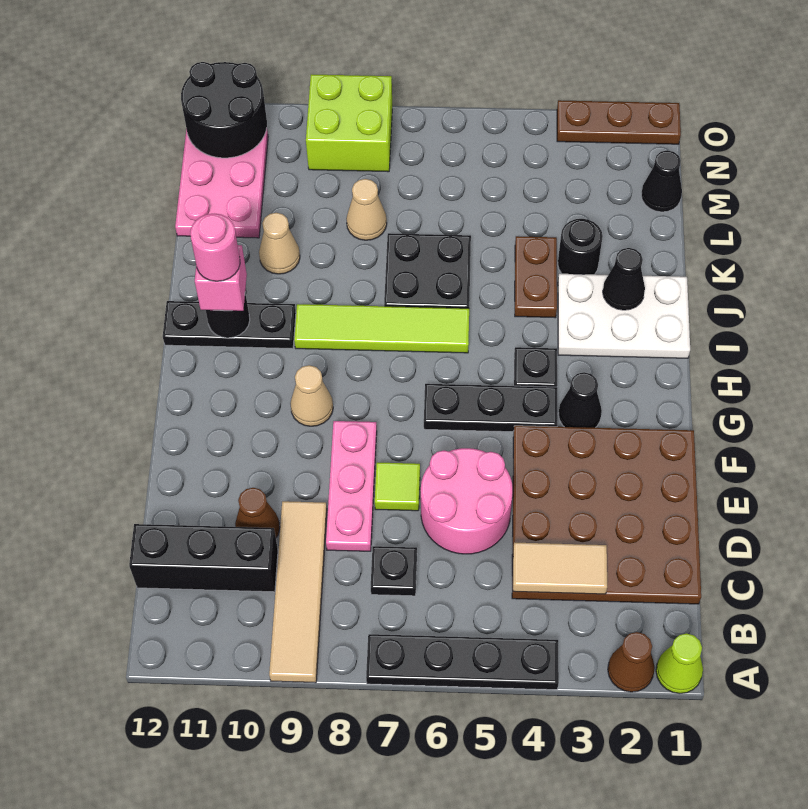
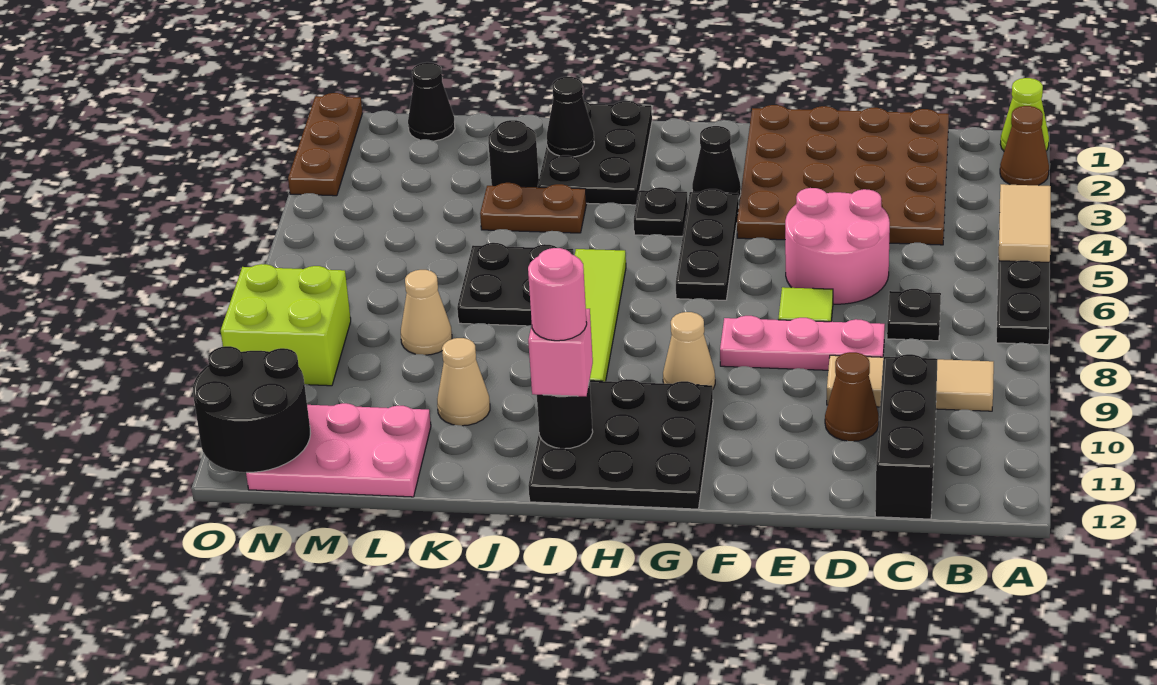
tan 1x4 tile [269,501,327,683] -> tan 1x3 tile [827,355,994,411]
tan 1x2 tile [513,543,607,594] -> tan 1x2 tile moved to [999,184,1051,262]
white 2x3 plate [558,274,690,358] -> black 2x3 plate [538,101,652,205]
black 1x3 plate [163,301,296,349] -> black 3x3 plate [528,379,713,509]

